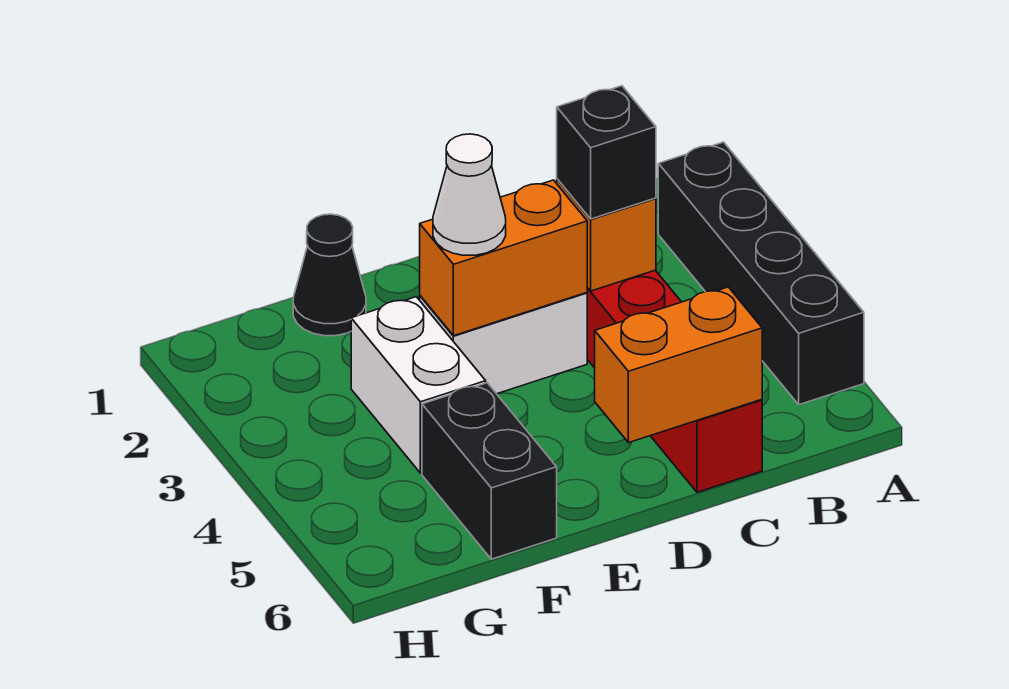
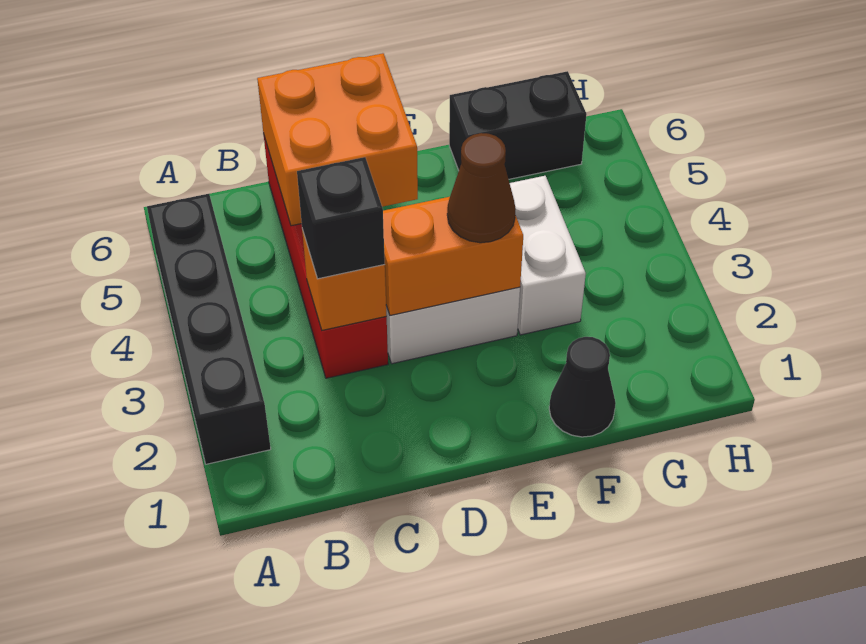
orange 1x2 brick [595,287,762,443] -> orange 2x2 brick [257,53,418,226]
white 1x1 cone [433,134,506,255] -> brown 1x1 cone [447,133,516,243]
black 1x2 brick [422,383,557,559] -> black 1x2 brick turned to [449,71,587,179]

